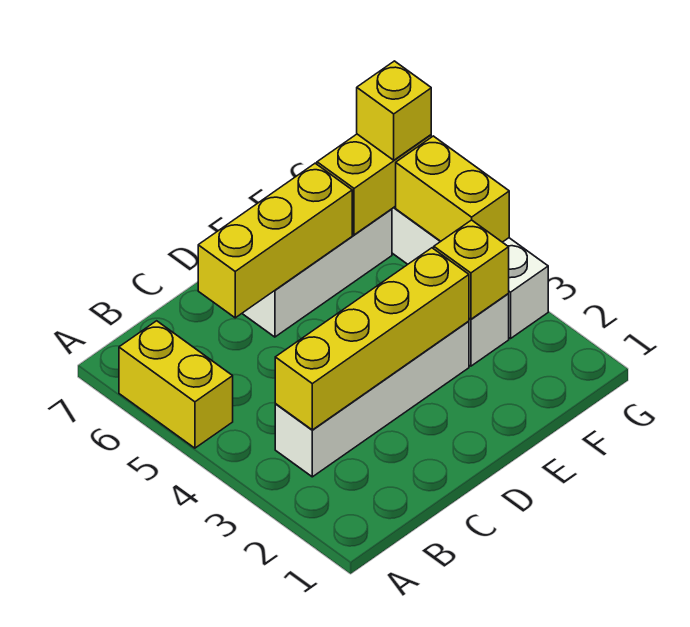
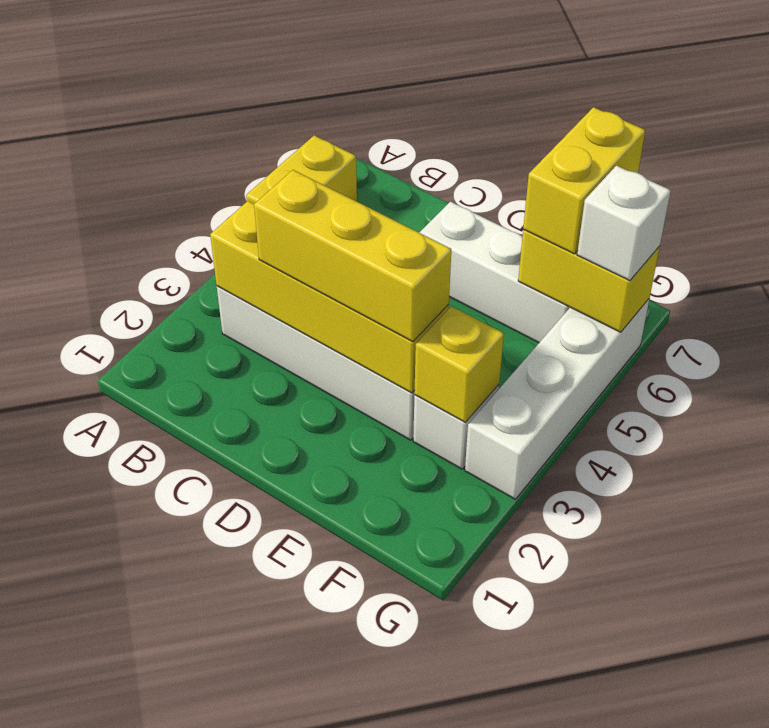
yellow 1x3 brick [198,163,352,318] -> yellow 1x3 brick moved to [254,170,451,342]
yellow 1x2 brick [396,136,509,242] -> yellow 1x2 brick moved to [523,107,645,254]
yellow 1x1 brick [357,61,431,160] -> white 1x1 brick [577,166,671,281]

